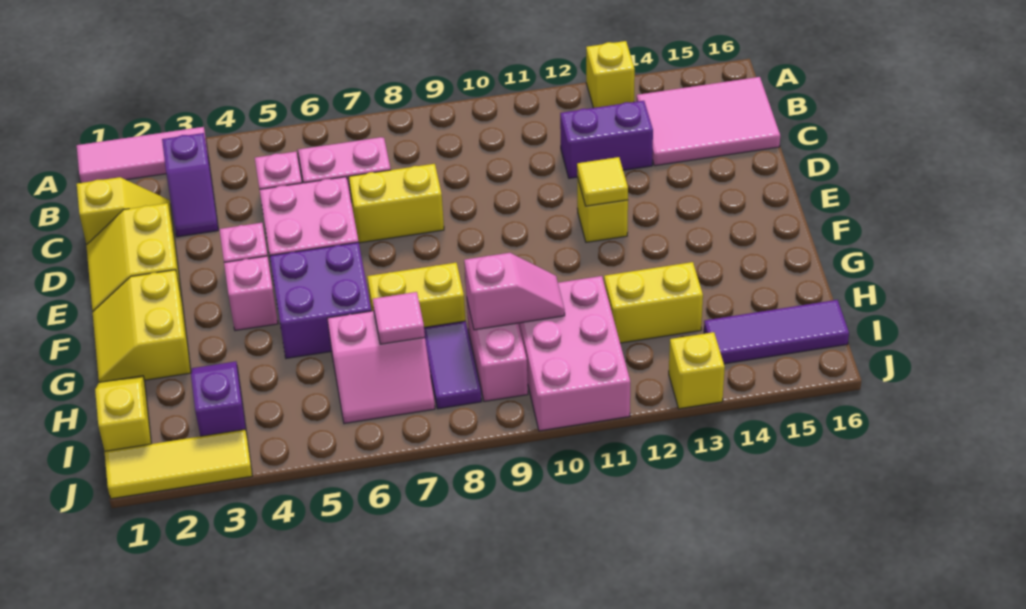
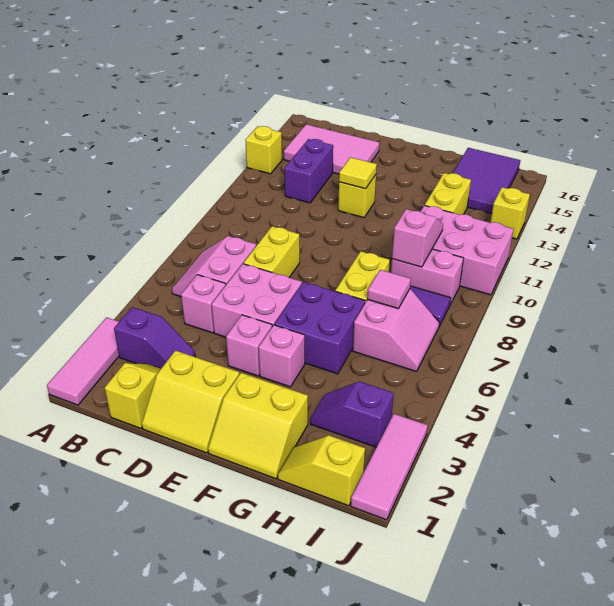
pink 2x3 tile [637,77,780,166] -> pink 2x3 tile turned to [284,124,379,174]
purple 1x3 tile [704,300,849,364] -> purple 2x3 tile [453,148,520,214]
yellow 1x3 tile [104,429,252,499] -> pink 1x3 tile [351,414,428,520]

